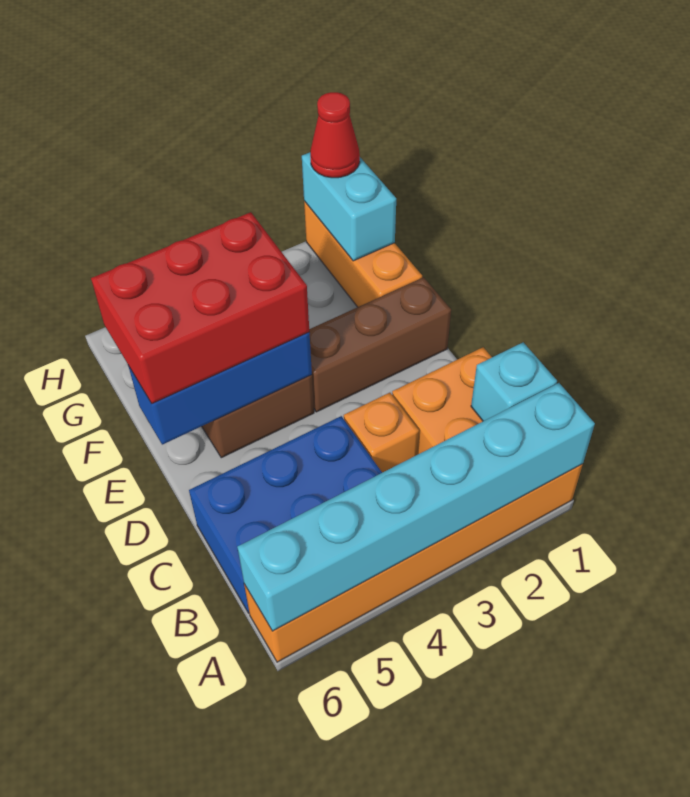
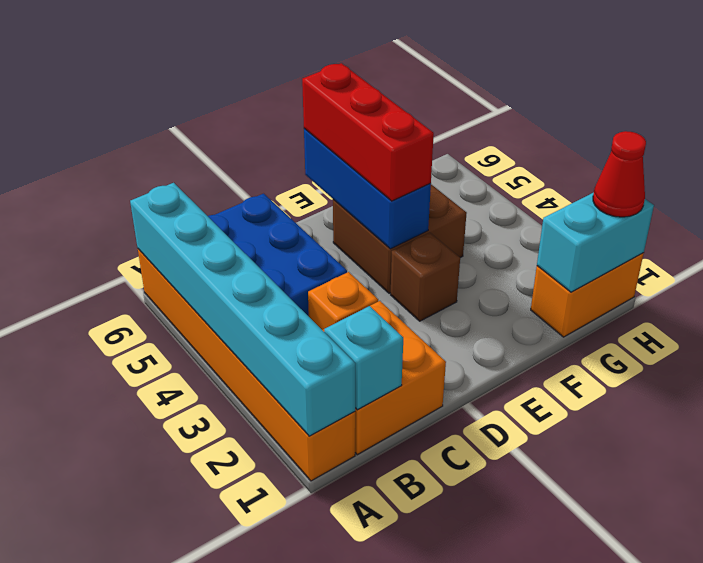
brown 1x3 brick [309,277,451,412] -> brown 1x1 brick [391,232,460,321]
red 2x3 brick [91,212,309,404] -> red 1x3 brick [302,63,434,201]
orange 1x3 brick [304,201,422,307] -> orange 1x2 brick [531,253,644,337]

